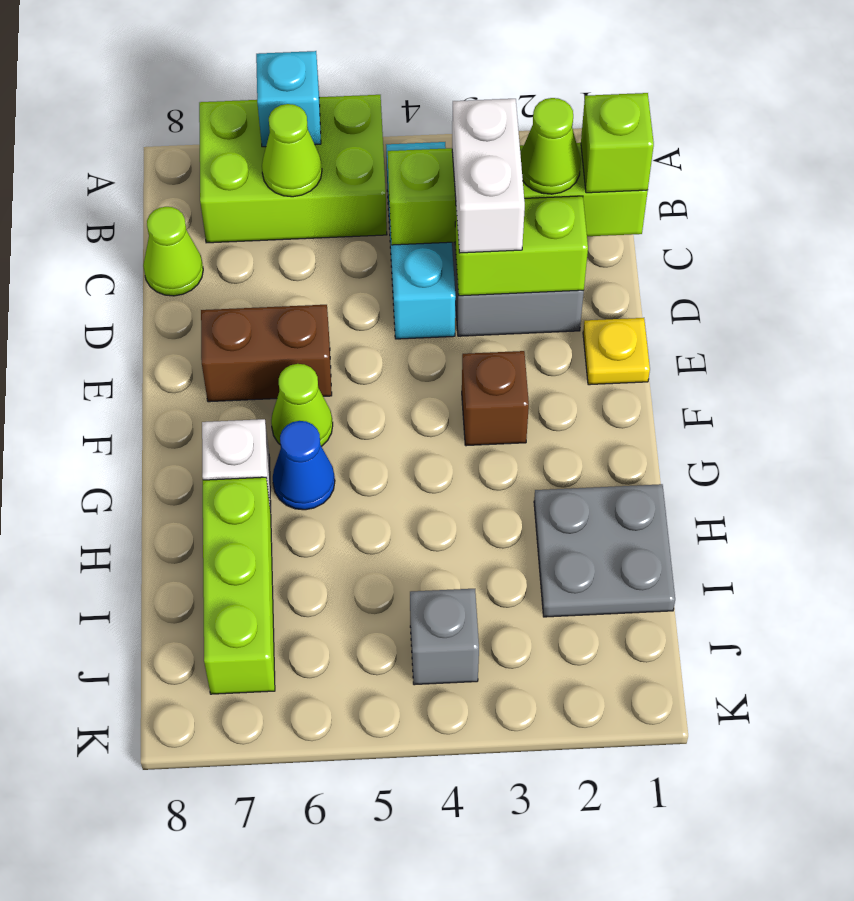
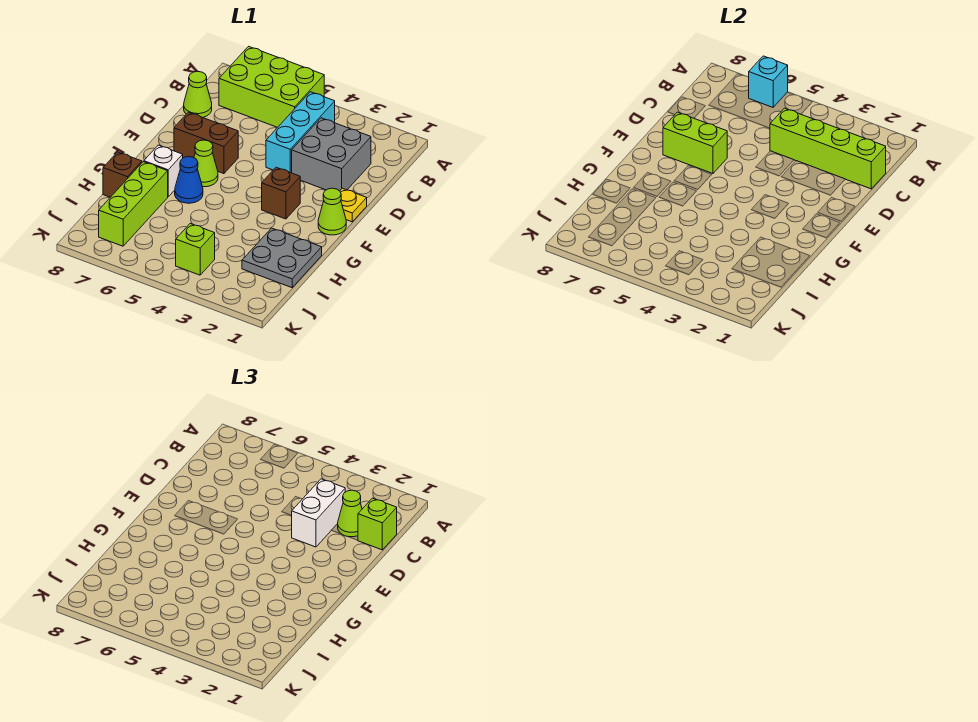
lime 1x1 cone [262,104,322,197] -> lime 1x1 cone moved to [318,188,346,235]
lime 1x2 brick [455,196,588,296] -> lime 1x2 brick moved to [663,112,727,174]
none -> brown 1x1 brick [103,152,142,197]
grey 1x1 brick [410,589,479,685] -> lime 1x1 brick [176,224,215,275]

